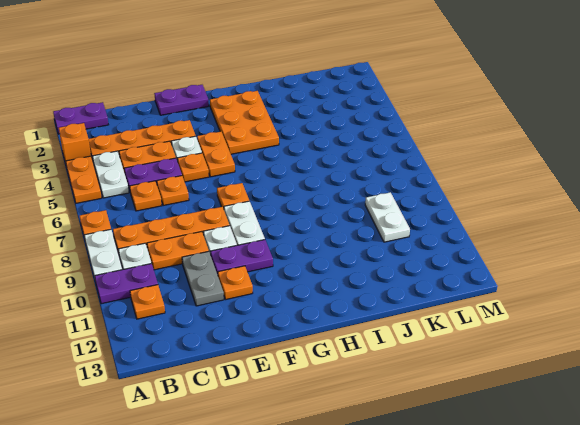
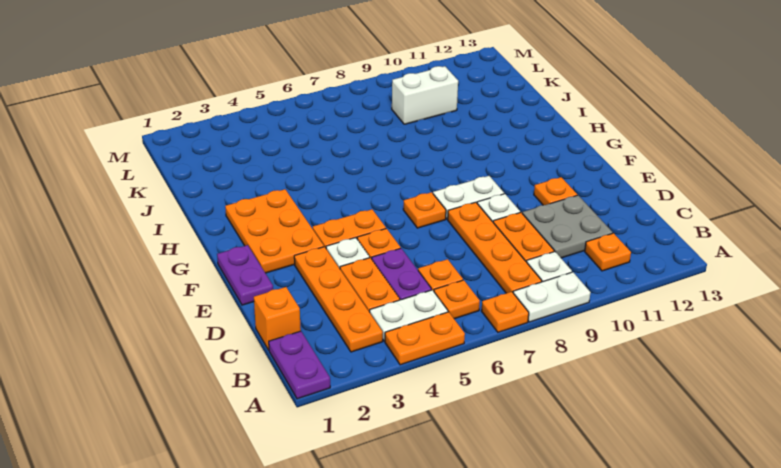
orange 1x1 brick [59,123,91,163] -> orange 1x1 brick moved to [254,287,301,350]
purple 1x2 plate [95,264,158,304] -> none
orange 1x1 plate [157,176,189,206] -> orange 1x1 plate moved to [434,280,480,319]
grey 1x2 plate [182,251,224,306] -> grey 2x2 plate [522,195,613,258]
purple 1x2 plate [210,240,273,275] -> none
orange 2x3 plate [210,91,279,154] -> orange 2x3 plate turned to [225,189,324,273]
white 1x2 plate [365,192,410,242] -> white 1x2 brick [392,66,458,124]

